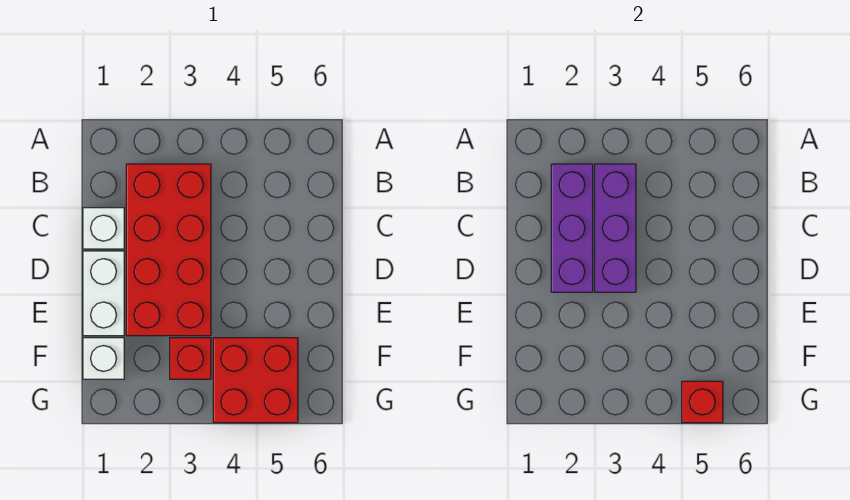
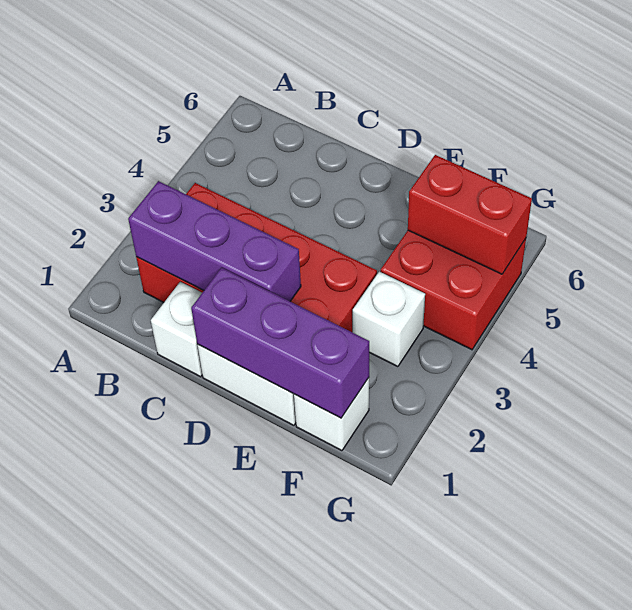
purple 1x3 brick [595,164,636,292] -> purple 1x3 brick moved to [191,268,369,418]
red 1x1 brick [170,338,211,379] -> white 1x1 brick [353,272,425,367]
red 1x1 brick [682,381,723,423] -> red 1x2 brick [408,155,532,274]

